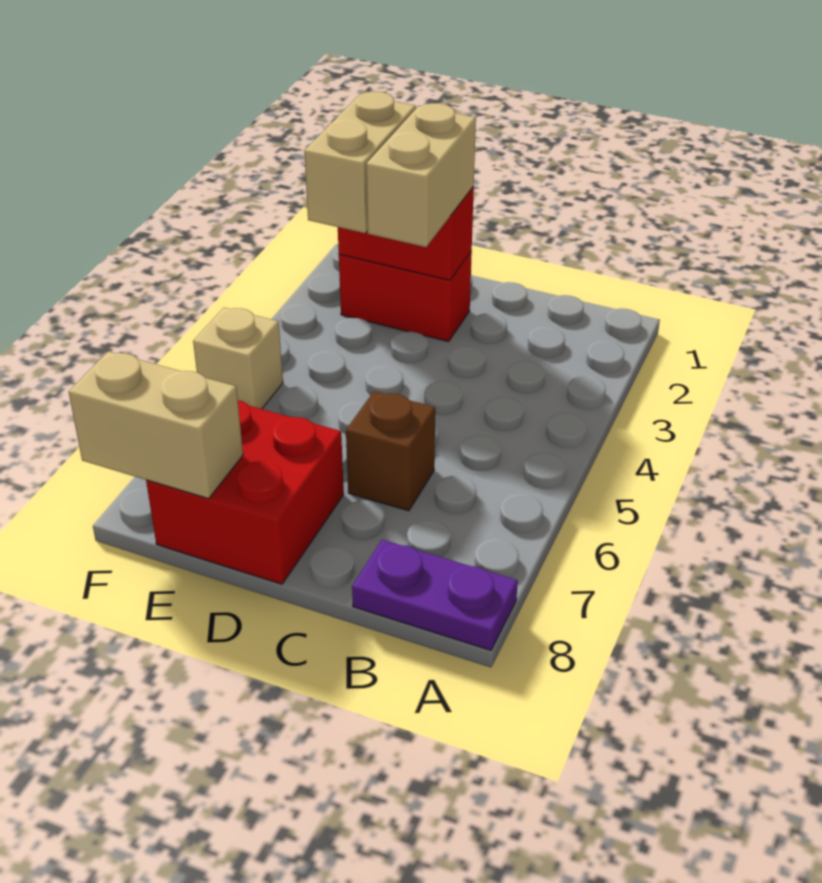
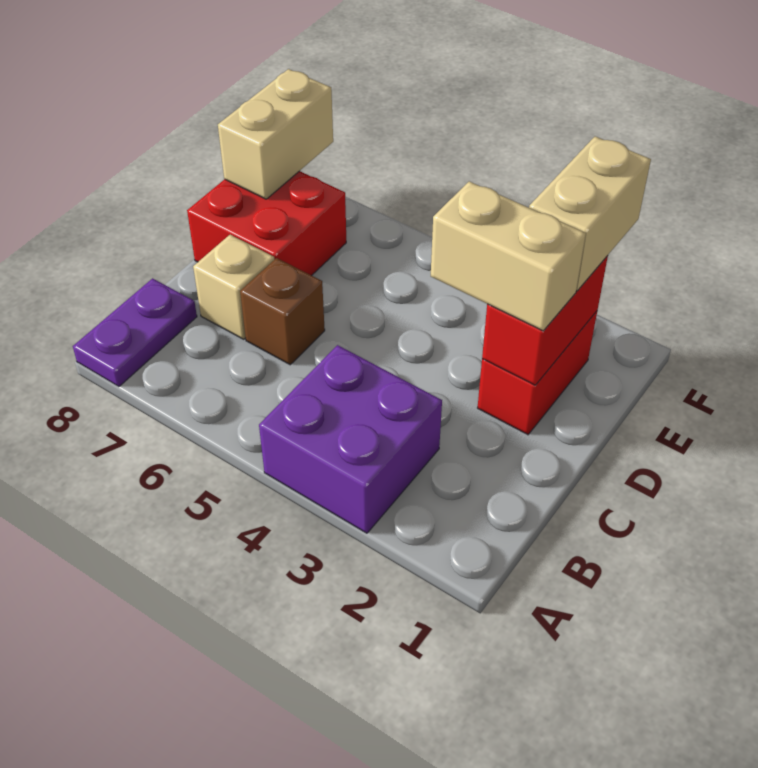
none -> purple 2x2 brick [259,345,442,533]
tan 1x2 brick [304,91,416,233] -> tan 1x2 brick turned to [529,136,651,291]
tan 1x1 brick [193,308,283,409] -> tan 1x1 brick moved to [193,235,274,339]

